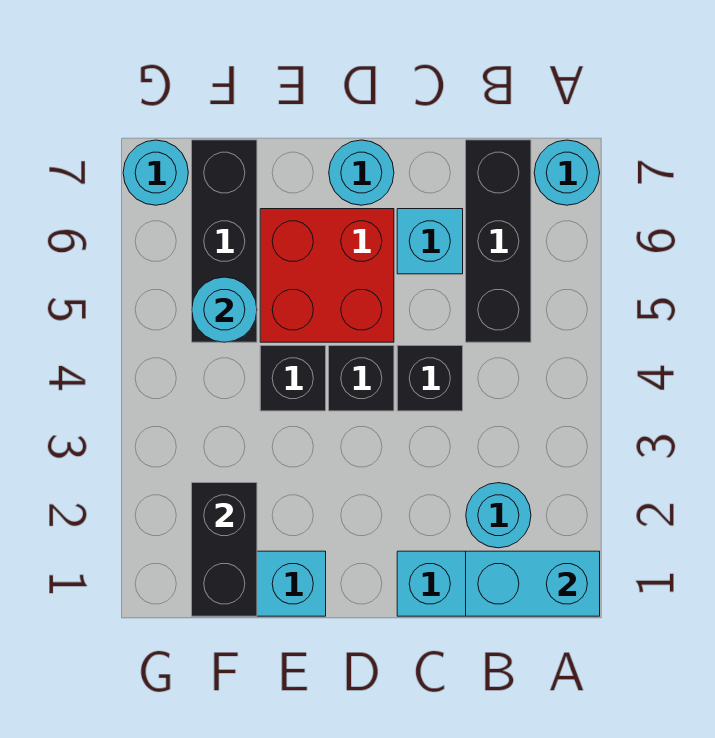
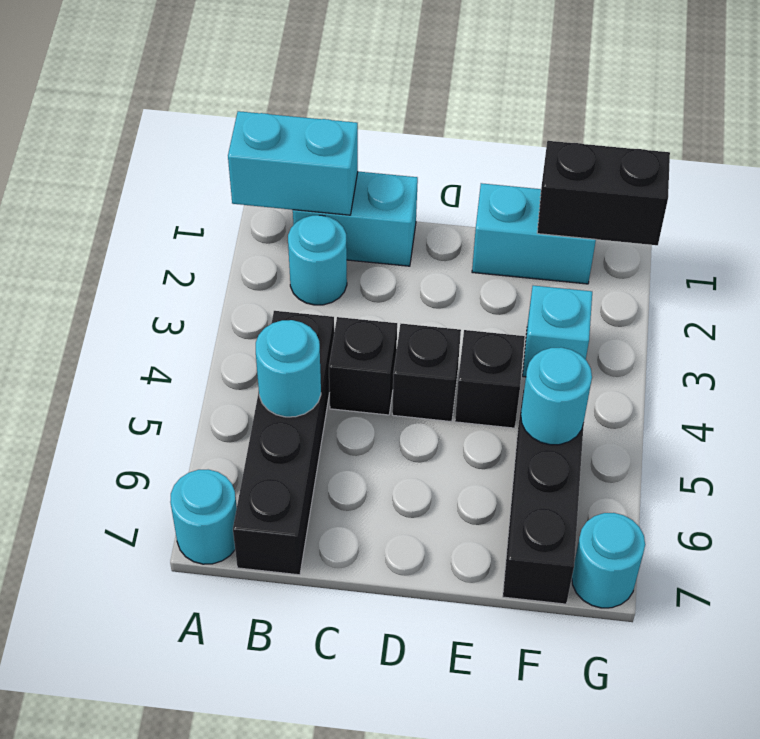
black 1x3 brick [466,140,531,342] -> black 1x4 brick [233,311,334,575]
cyan 1x1 brick [397,209,463,274] -> cyan 1x1 brick moved to [523,286,592,377]
red 2x2 brick [260,209,394,342] -> none
cyan 1x1 round brick [329,140,394,205] -> cyan 1x1 round brick moved to [256,320,321,417]
black 1x2 brick [192,483,257,616] -> black 1x2 brick turned to [537,141,670,245]

